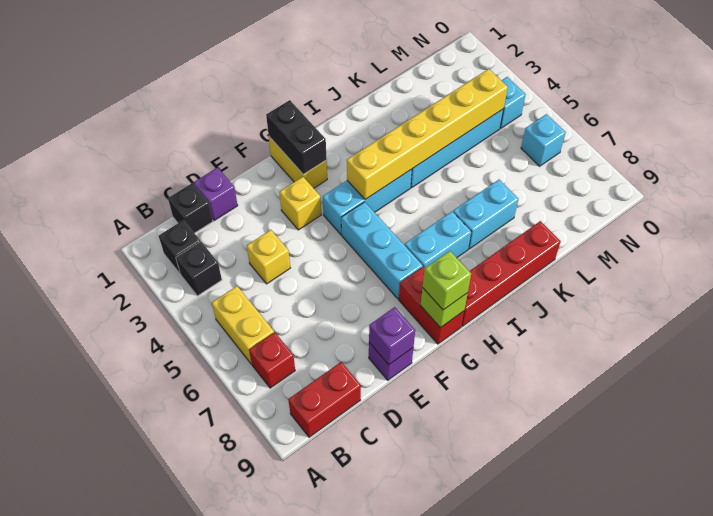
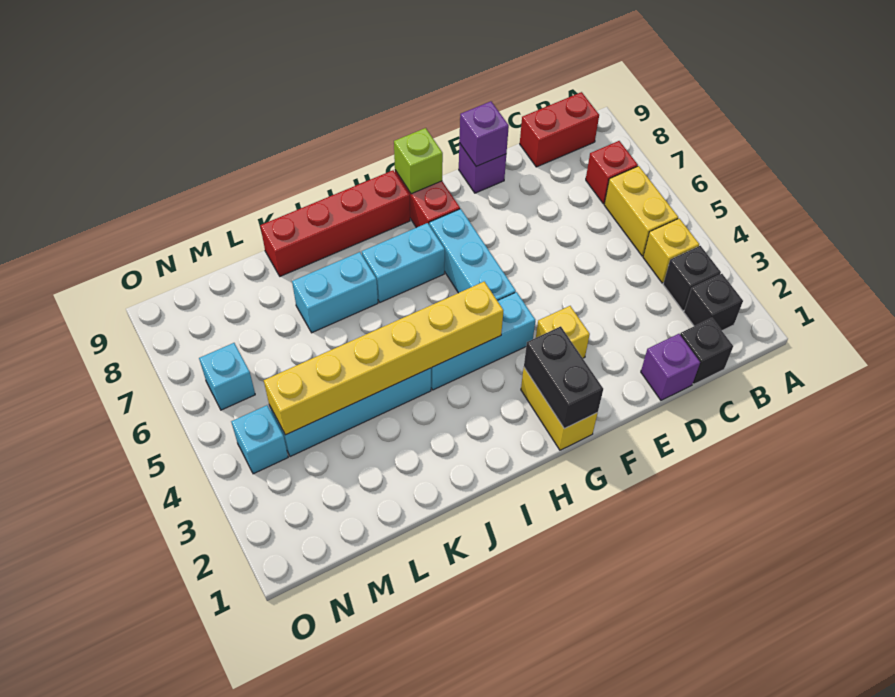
yellow 1x1 brick [247,230,290,284] -> yellow 1x1 brick moved to [643,218,699,283]
lime 1x1 brick [423,251,471,310] -> none

